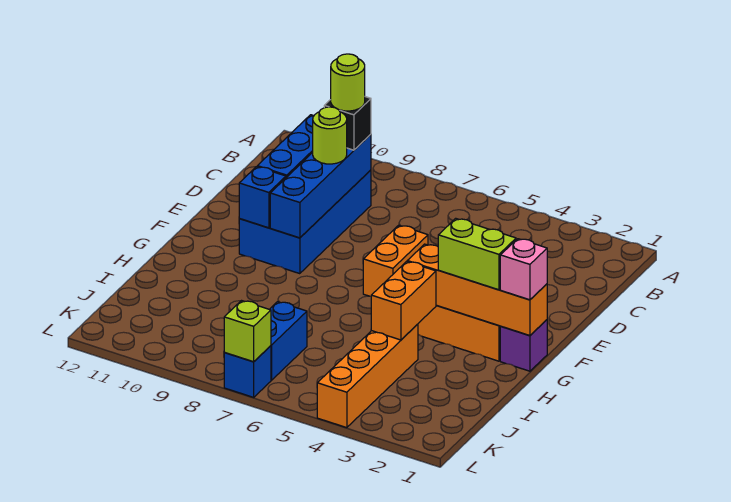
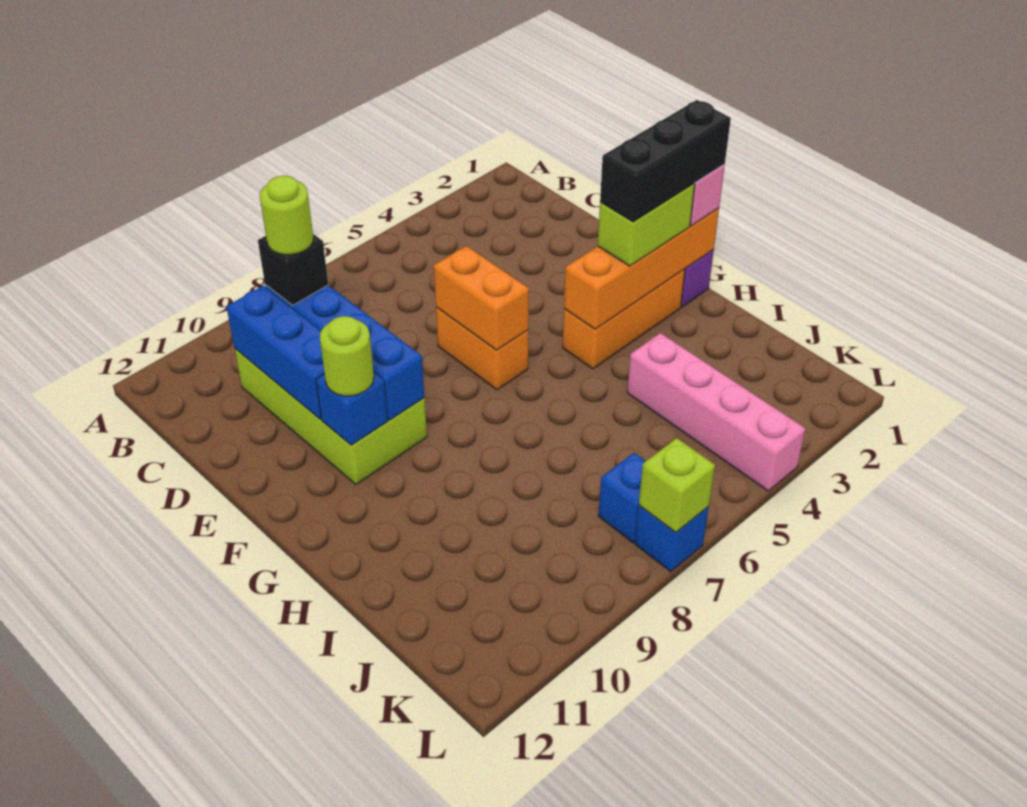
blue 2x4 brick [239,170,371,274] -> lime 2x4 brick [235,349,427,485]
lime 1x1 round brick [313,107,347,164] -> lime 1x1 round brick moved to [320,316,374,396]
none -> black 1x3 brick [600,100,731,222]
orange 1x2 brick [371,261,436,340] -> orange 1x2 brick moved to [434,246,529,350]
orange 1x4 brick [317,324,418,428] -> pink 1x4 brick [627,333,805,491]
blue 1x2 brick [270,302,307,380] -> blue 1x1 brick [599,453,646,543]

